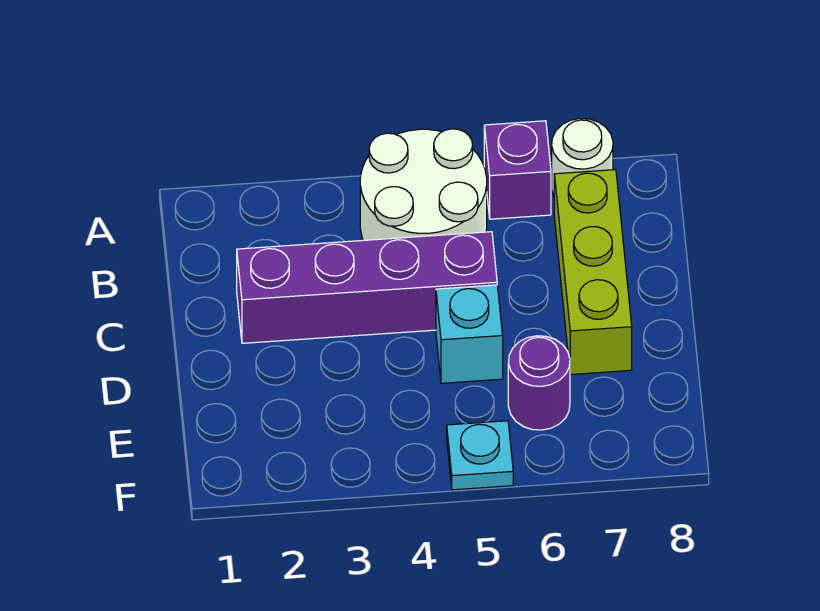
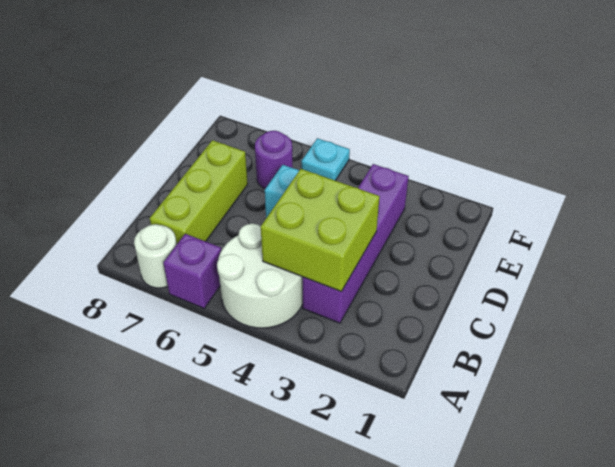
none -> lime 2x2 brick [261,169,380,292]
purple 1x4 brick [237,232,497,343] -> purple 1x4 brick turned to [302,164,409,323]

